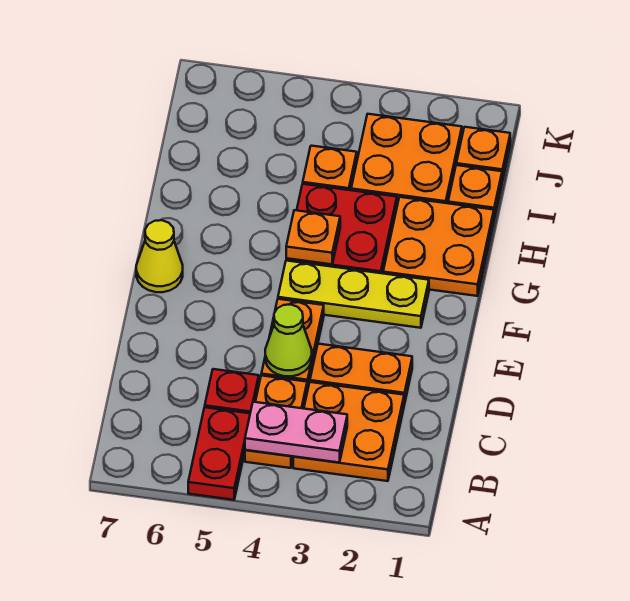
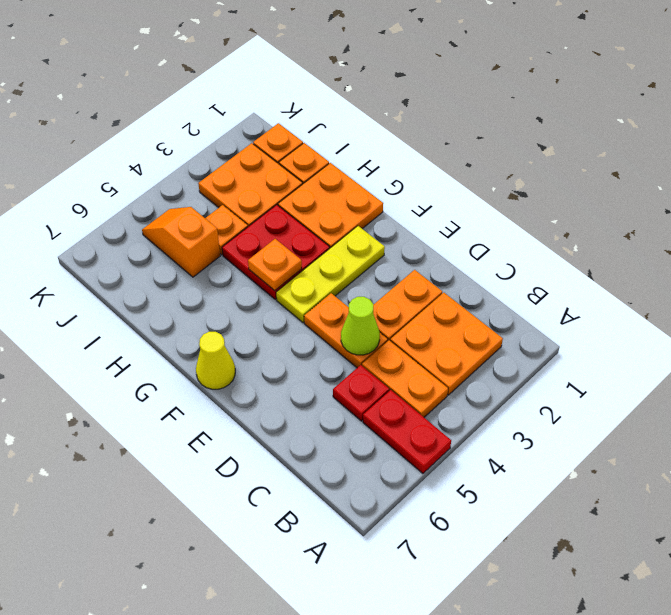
pink 1x2 plate [245,402,347,462] -> none
none -> orange 1x2 slope [142,207,220,277]

